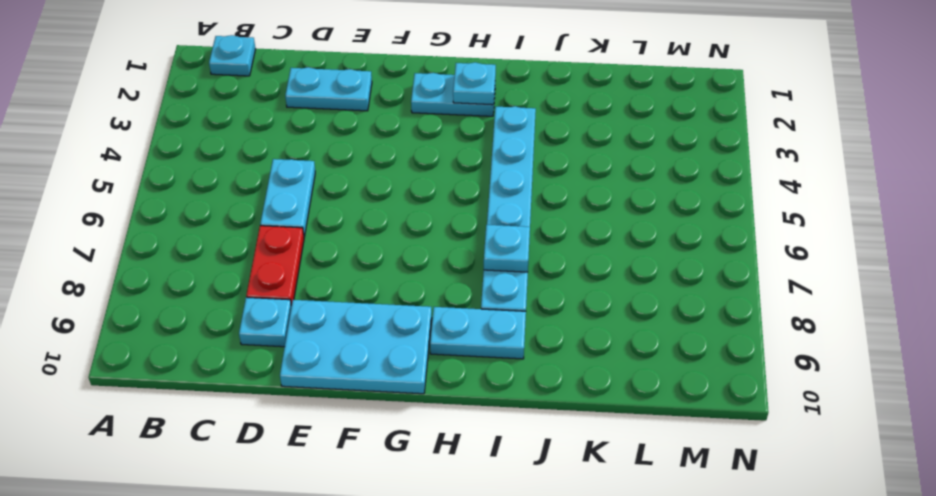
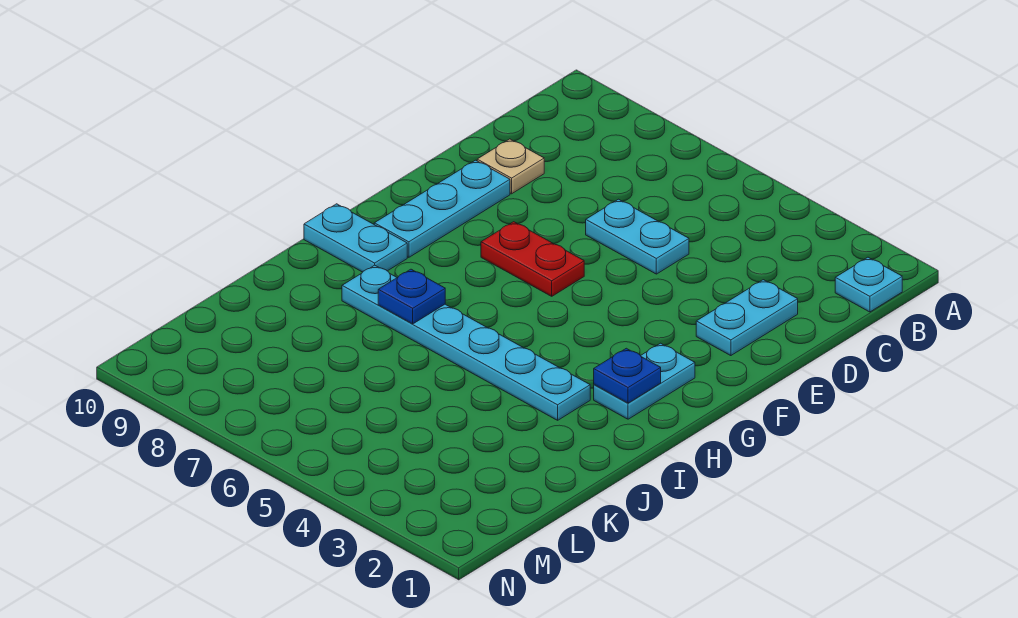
red 1x2 plate [246,226,304,306] -> red 1x2 plate moved to [481,222,584,296]
cyan 1x1 plate [239,297,291,347] -> tan 1x1 plate [477,139,544,194]
cyan 2x3 plate [280,300,432,394] -> cyan 1x3 plate [374,160,510,257]
cyan 1x1 plate [453,62,496,105] -> blue 1x1 plate [594,348,661,403]
cyan 1x2 plate [430,307,526,359] -> cyan 1x2 plate turned to [304,204,407,272]
cyan 1x1 plate [484,225,530,272] -> blue 1x1 plate [378,269,445,324]

